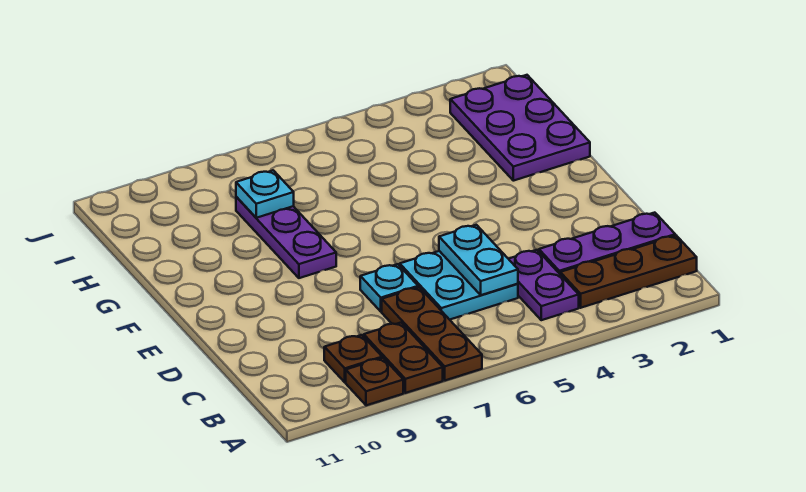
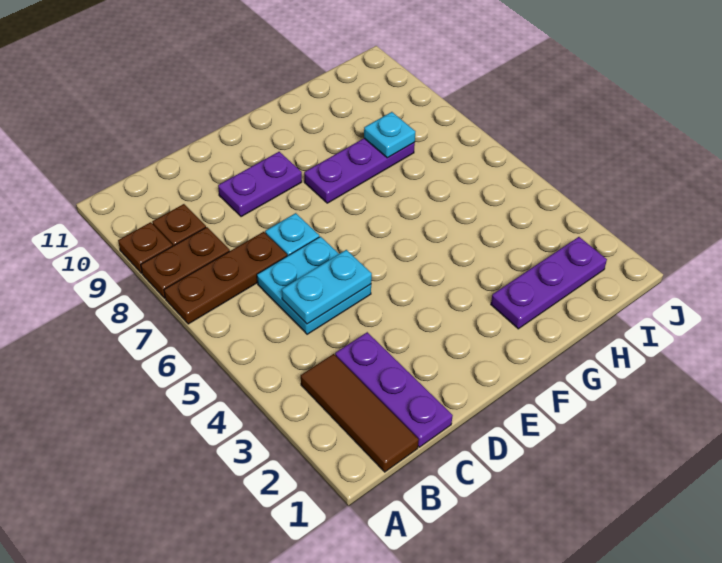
brown 1x3 plate [560,235,697,308] -> brown 1x3 tile [301,354,419,472]
purple 1x2 plate [509,250,579,320] -> purple 1x2 plate moved to [218,152,302,217]
purple 2x3 plate [450,75,590,181] -> purple 1x3 plate [491,237,607,329]

